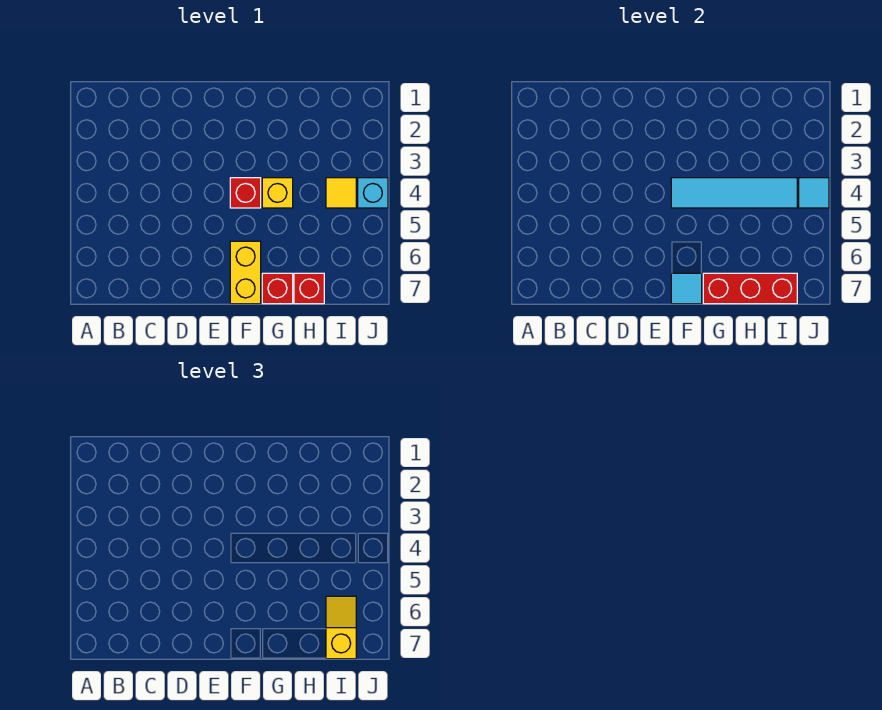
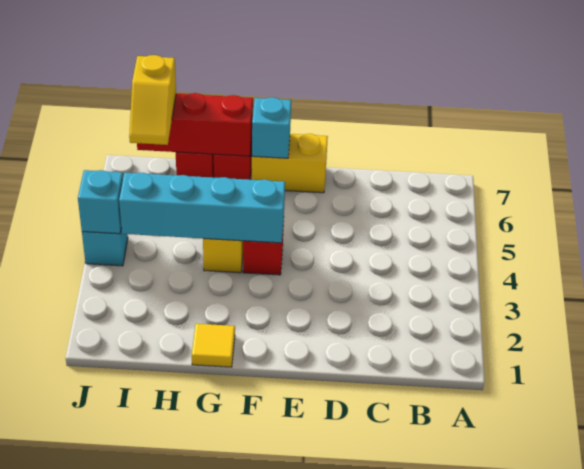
cyan 1x4 tile [671,178,797,208] -> cyan 1x4 brick [119,173,285,243]
yellow 1x2 brick [230,241,261,304] -> yellow 1x2 brick turned to [252,134,328,193]
cyan 1x1 tile [671,273,702,304] -> cyan 1x1 brick [252,97,291,158]
yellow 1x1 tile [326,178,356,208] -> yellow 1x1 tile moved to [192,324,235,367]
cyan 1x1 tile [799,178,829,208] -> cyan 1x1 brick [78,170,123,234]

